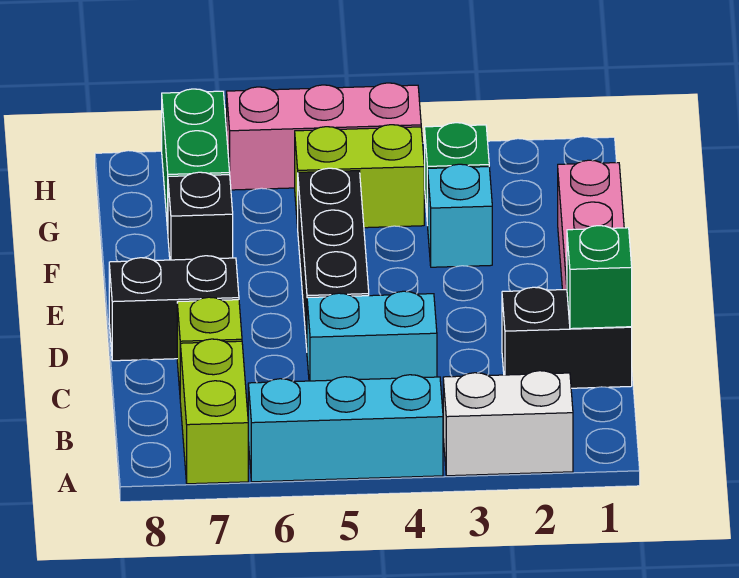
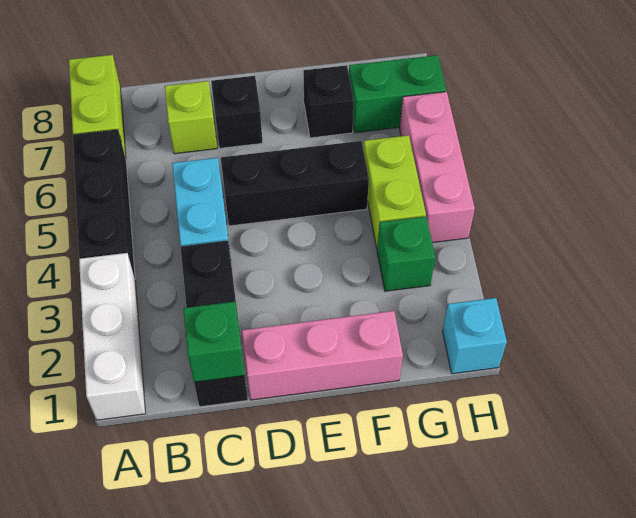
white 1x2 brick [443,371,573,476] -> white 1x3 brick [79,253,146,420]
cyan 1x3 brick [248,375,443,482] -> black 1x3 brick [73,130,135,278]
lime 1x2 brick [180,339,248,484] -> lime 1x2 brick turned to [69,55,126,158]
black 1x2 brick [502,287,632,388] -> black 1x3 brick [181,241,248,407]
black 1x2 brick [109,256,239,361] -> black 1x1 brick [211,76,263,148]
cyan 1x1 brick [428,164,492,267] -> cyan 1x1 brick moved to [442,298,507,374]

